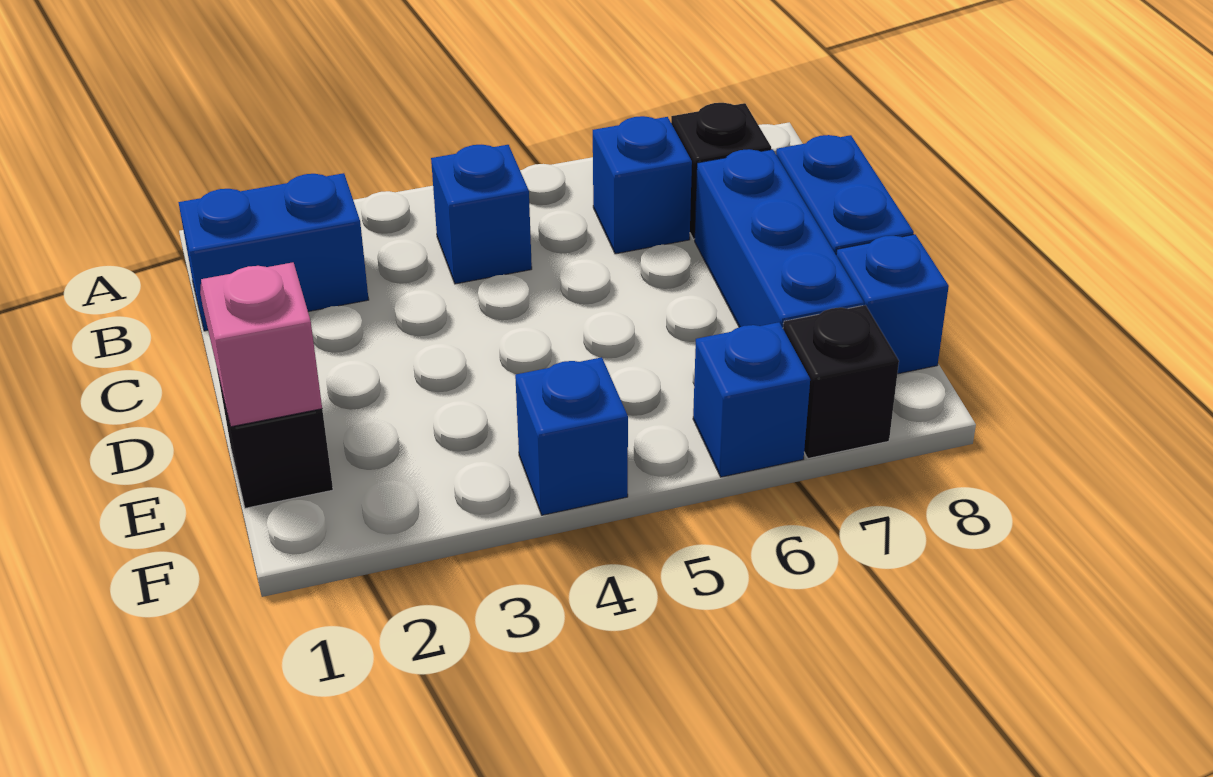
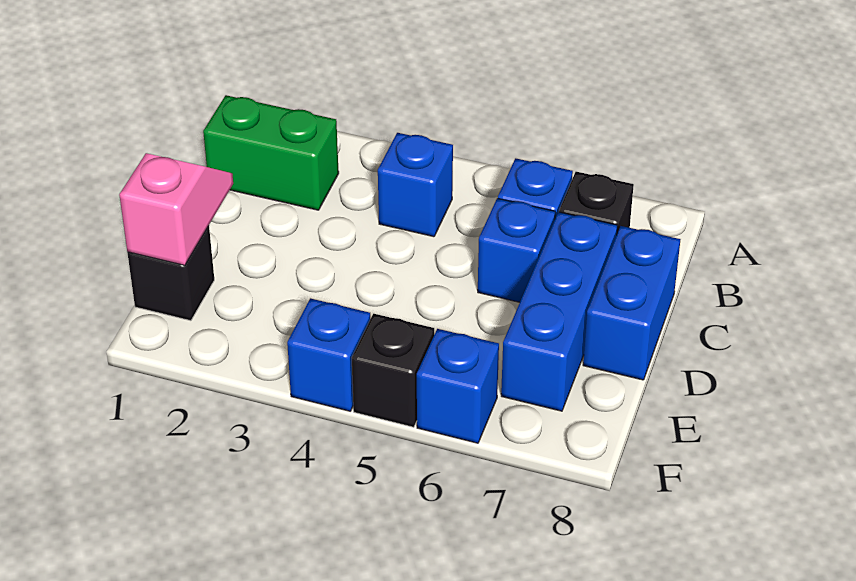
blue 1x2 brick [178,173,369,331] -> green 1x2 brick [203,95,339,210]
blue 1x1 brick [836,234,949,374] -> blue 1x1 brick moved to [478,198,555,302]
black 1x1 brick [783,305,899,459] -> black 1x1 brick moved to [352,314,434,427]

